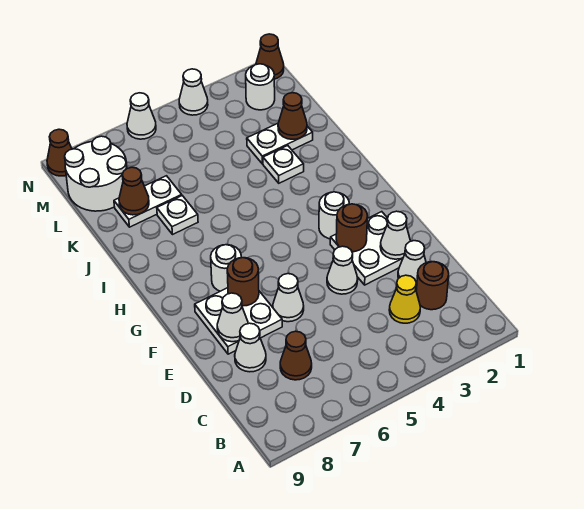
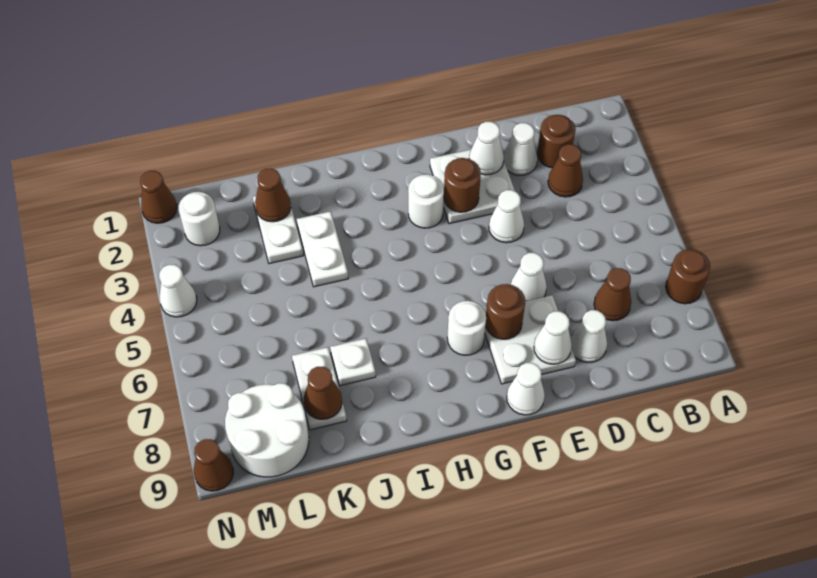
none -> brown 1x1 round brick [666,249,710,304]
yellow 1x1 cone [389,275,420,323] -> brown 1x1 cone [548,144,583,197]
white 1x1 plate [263,146,304,183] -> white 1x2 plate [297,211,348,287]
white 1x1 cone [127,93,156,139] -> white 1x1 cone moved to [507,363,545,415]

